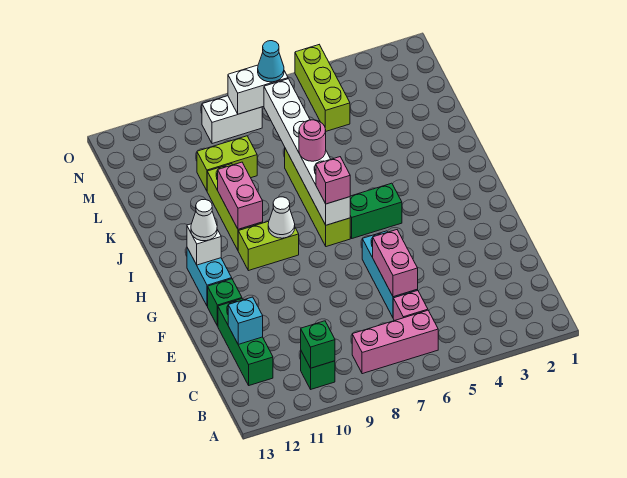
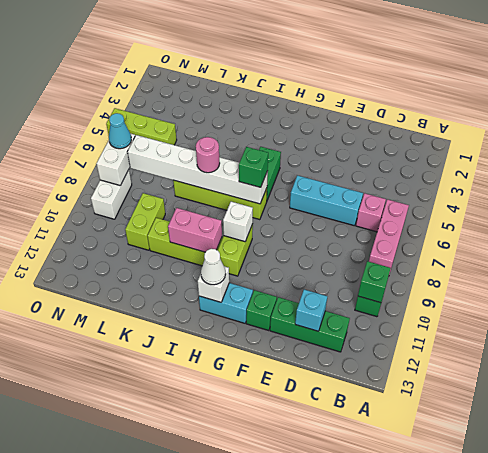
pink 1x2 brick [373,230,418,297] -> none
pink 1x1 brick [316,157,350,204] -> green 1x1 brick [239,147,268,187]
white 1x1 cone [268,197,295,238] -> white 1x1 brick [223,202,253,242]

